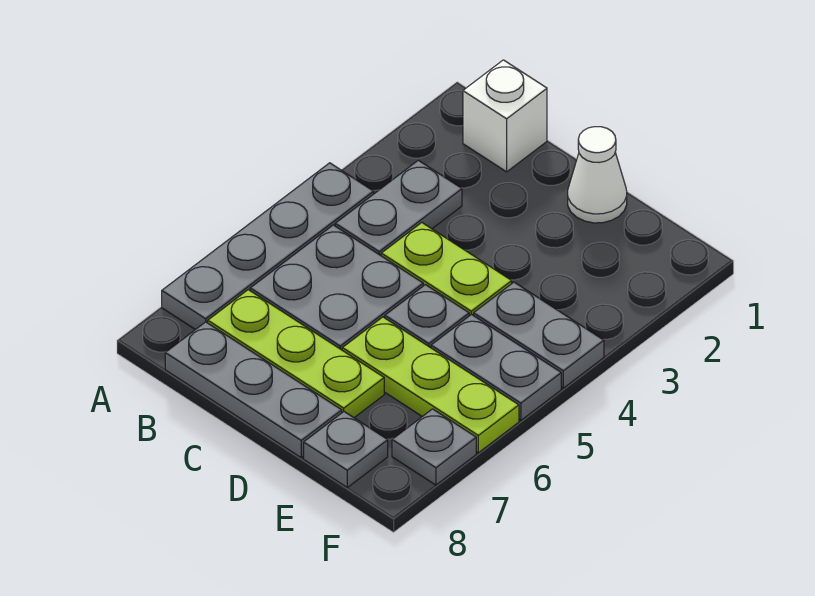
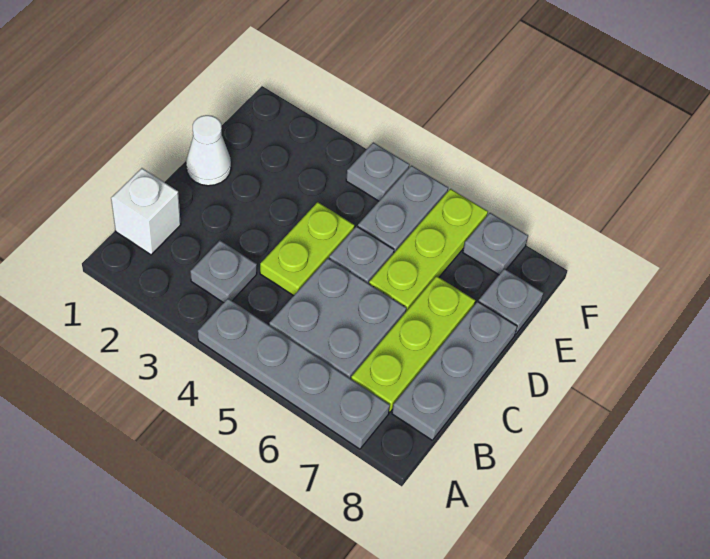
grey 1x2 plate [335,160,462,255] -> grey 1x1 plate [190,240,257,303]
grey 1x2 plate [474,282,604,388] -> grey 1x1 plate [346,142,409,201]

